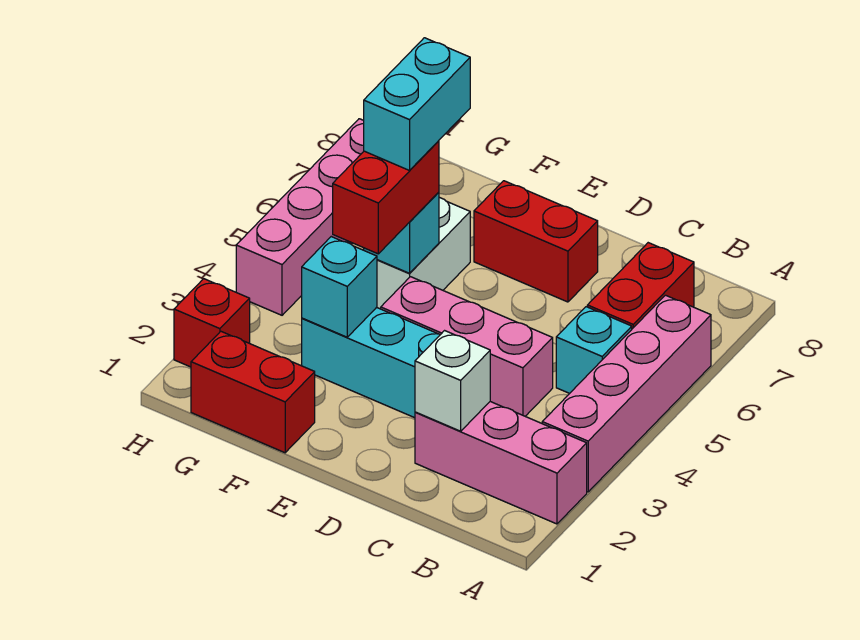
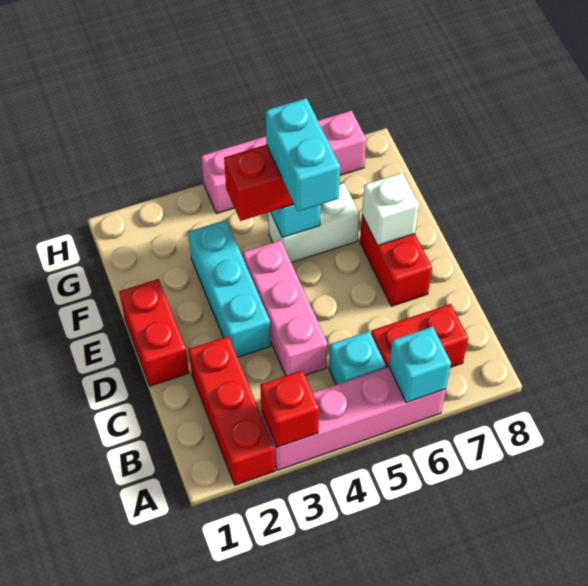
pink 1x3 brick [415,402,587,524] -> red 1x3 brick [189,336,275,485]
white 1x1 brick [415,331,490,431] -> white 1x1 brick moved to [362,173,419,245]
red 1x2 brick [191,331,315,453] -> red 1x2 brick moved to [119,279,189,386]
cyan 1x1 brick [302,237,377,337] -> cyan 1x1 brick moved to [389,327,451,403]
cyan 1x2 brick [364,38,470,170] -> cyan 1x2 brick turned to [266,98,340,211]
red 1x1 brick [174,279,250,367] -> red 1x1 brick moved to [260,370,319,447]

